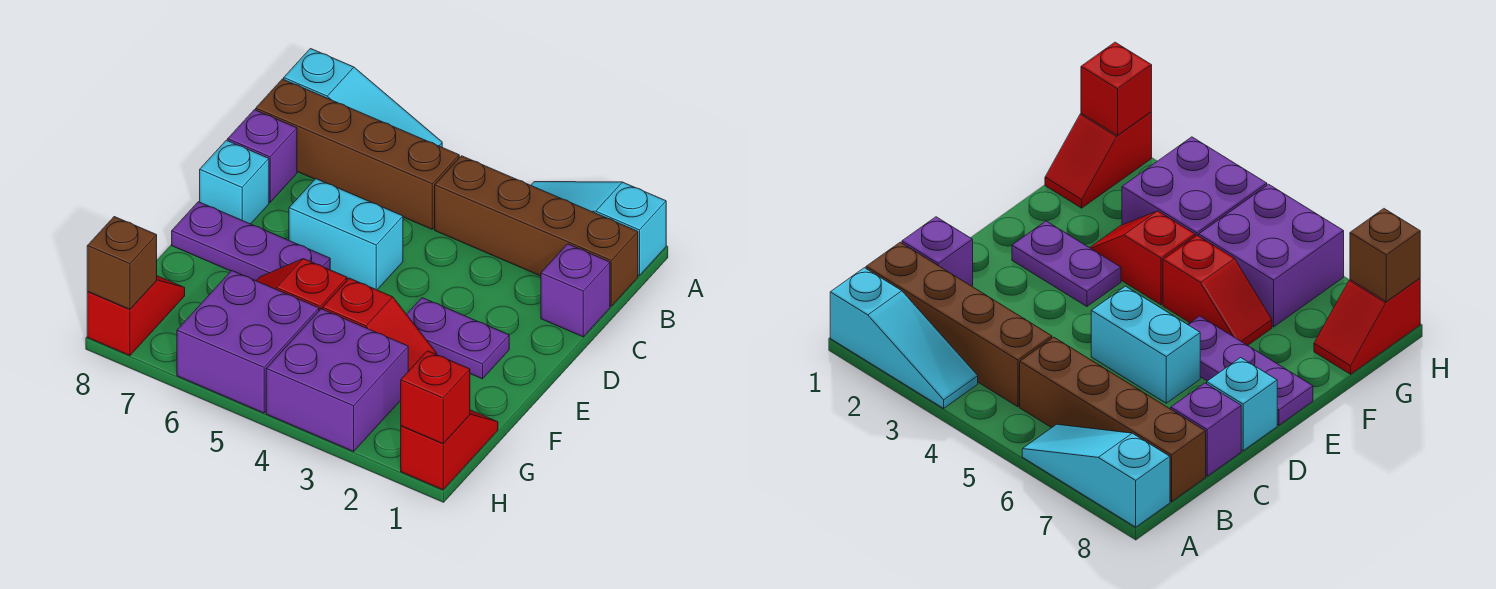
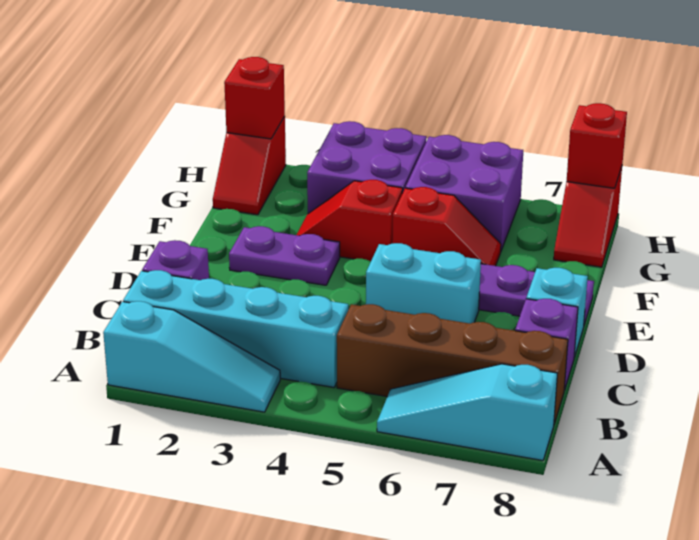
brown 1x4 brick [435,156,638,306] -> cyan 1x4 brick [123,270,348,387]
brown 1x1 brick [87,217,157,309] -> red 1x1 brick [567,103,627,188]

